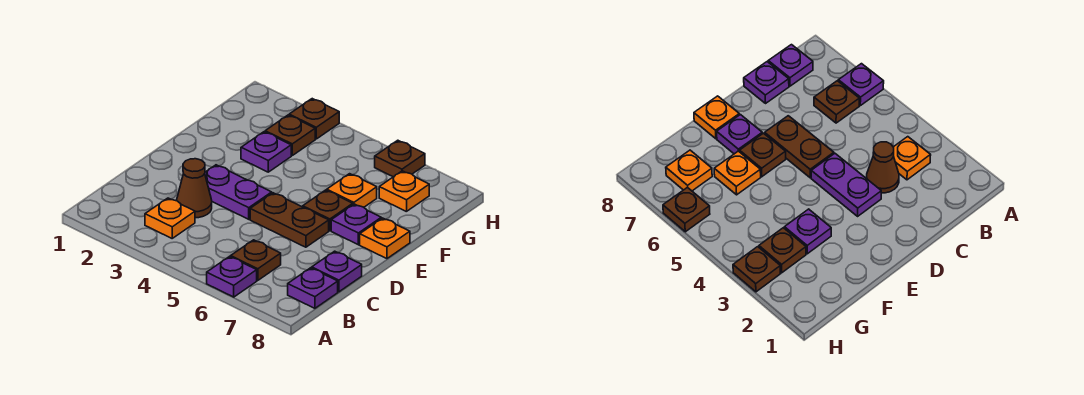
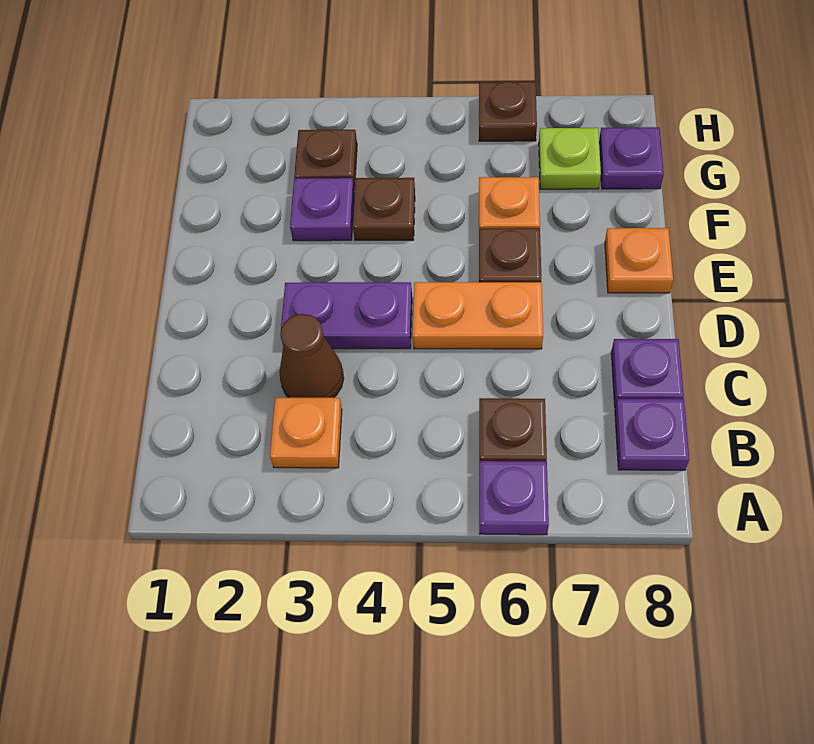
brown 1x2 plate [250,193,329,247] -> orange 1x2 plate [413,282,543,349]
purple 1x1 plate [331,204,381,245] -> purple 1x1 plate moved to [599,127,664,189]
orange 1x1 plate [379,171,429,212] -> lime 1x1 plate [539,128,601,189]
brown 1x1 plate [289,99,339,139] -> brown 1x1 plate moved to [353,178,415,240]

